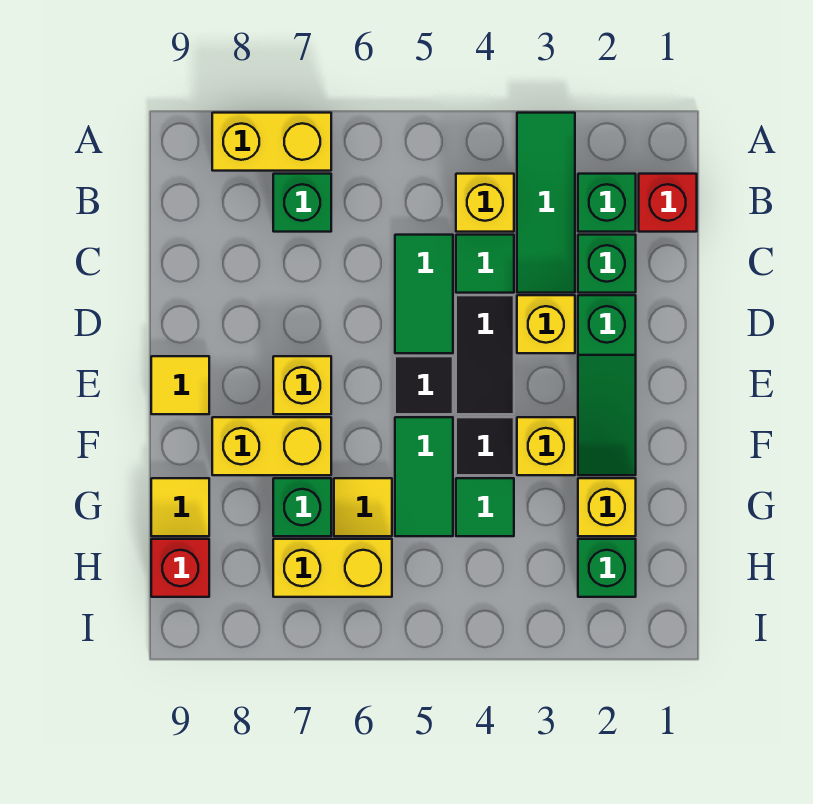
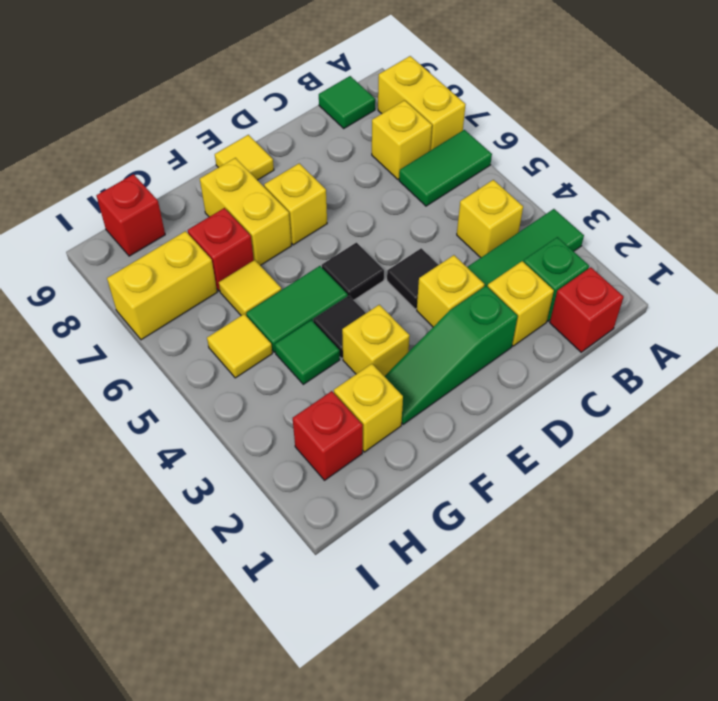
green 1x1 brick [273,174,331,232] -> yellow 1x1 brick [372,100,432,179]
green 1x1 brick [578,235,636,293] -> yellow 1x1 brick [488,261,554,346]
green 1x1 tile [456,235,514,293] -> green 1x1 tile moved to [319,76,375,128]
green 1x2 tile [395,235,453,353] -> green 1x2 tile moved to [399,130,492,206]
black 1x2 tile [456,295,514,414] -> black 1x1 tile [387,248,438,309]
green 1x1 brick [273,478,331,536] -> red 1x1 brick [188,208,254,291]
yellow 1x1 tile [151,478,209,536] -> yellow 1x1 tile moved to [207,314,272,378]
green 1x1 brick [578,539,636,597] -> red 1x1 brick [293,391,363,480]
yellow 1x2 brick [273,539,392,597] -> yellow 1x2 brick turned to [107,231,217,340]

